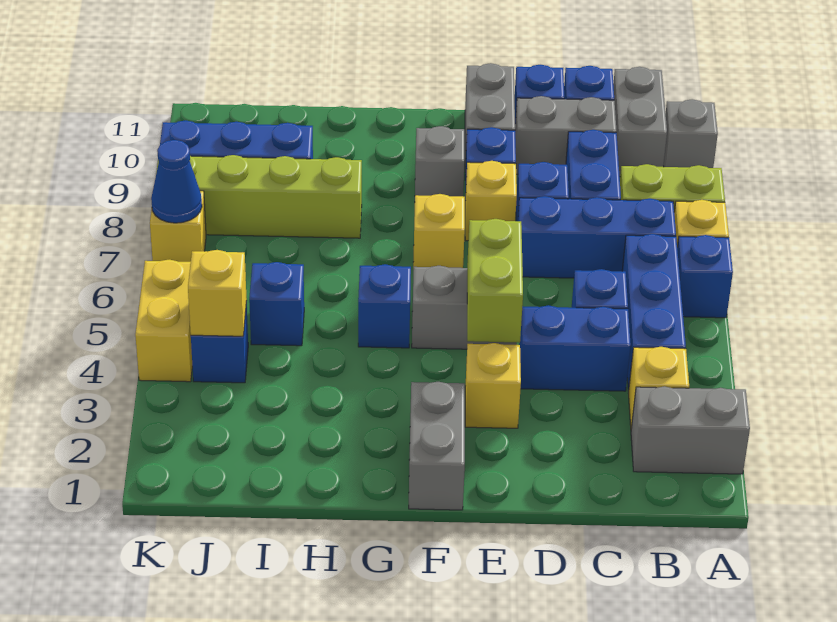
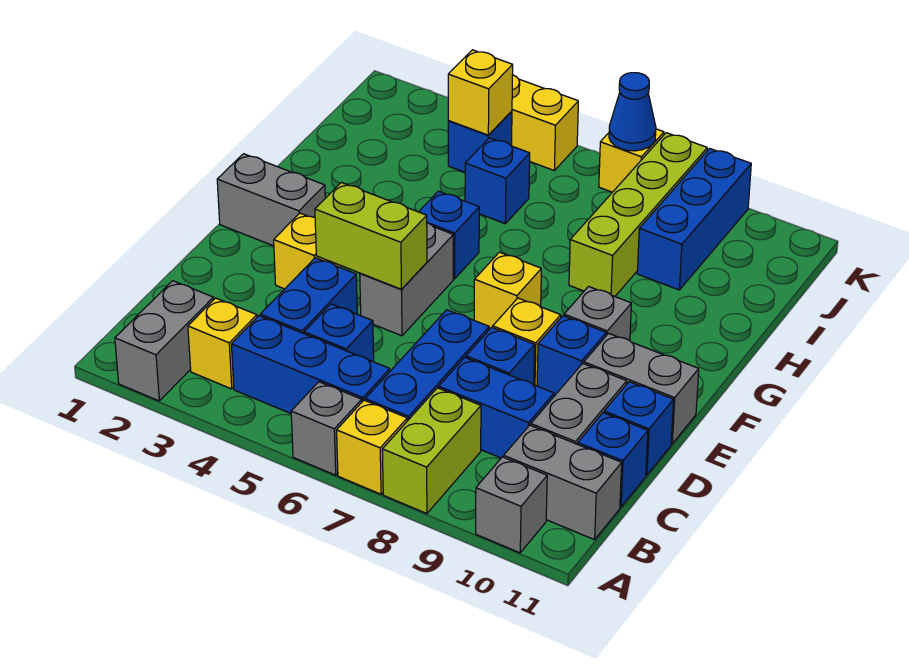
blue 1x1 brick [677,235,733,318] -> grey 1x1 brick [291,382,362,475]

